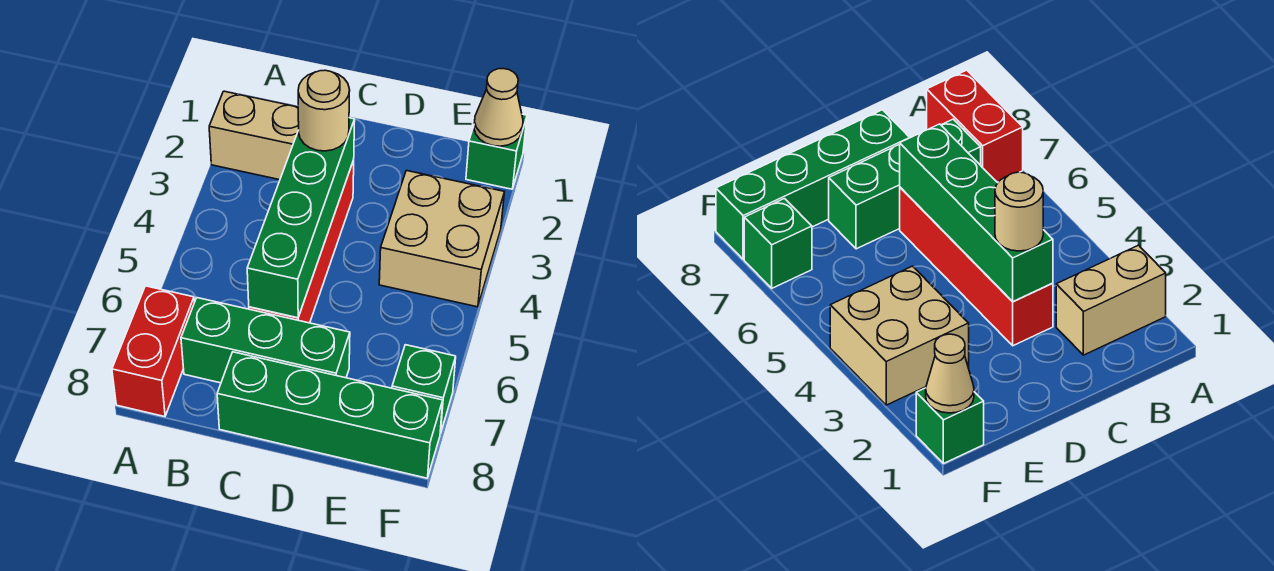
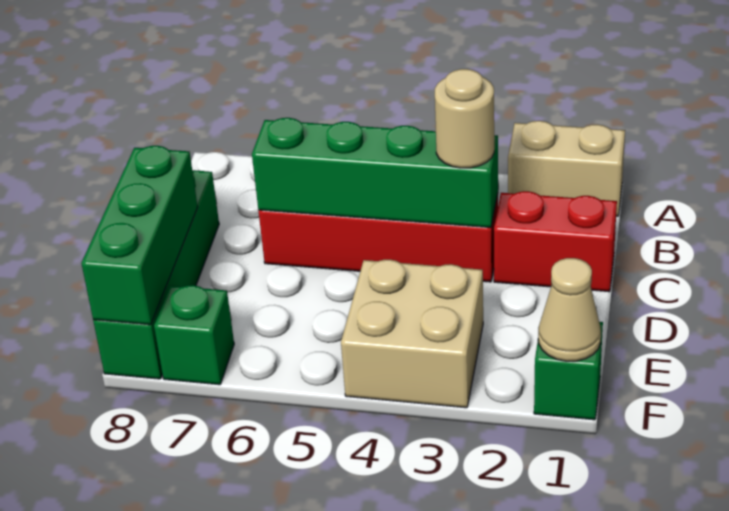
tan 1x2 brick [209,91,299,180] -> tan 1x2 brick turned to [508,121,625,216]
red 1x2 brick [112,286,194,417] -> red 1x2 brick moved to [494,191,617,292]
green 1x3 brick [181,298,350,383] -> green 1x3 brick moved to [81,146,198,325]

